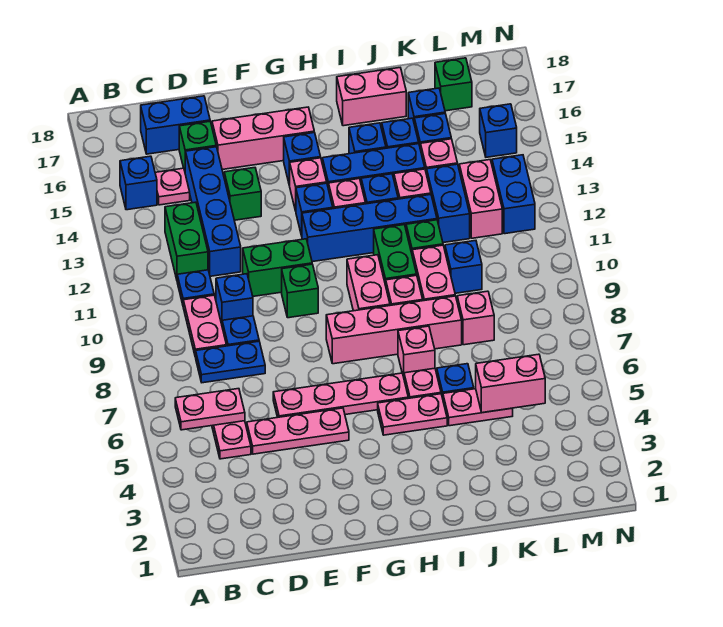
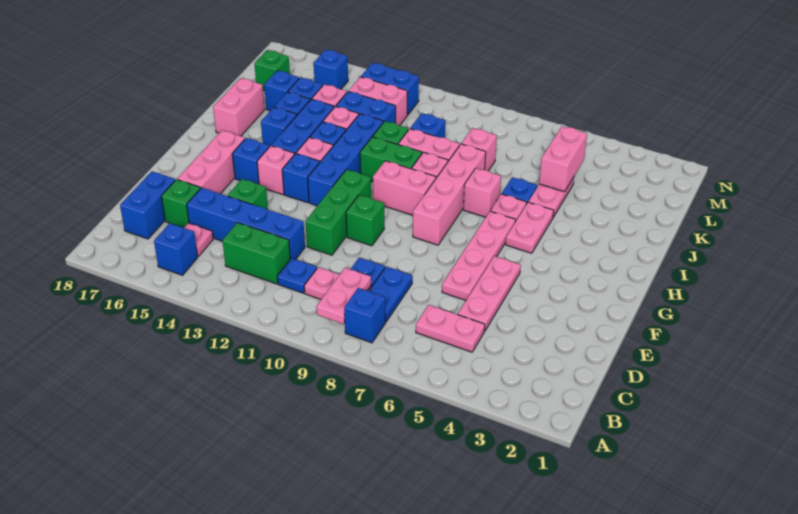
pink 1x2 plate [175,389,245,430] -> pink 1x2 plate moved to [316,268,371,324]
blue 1x1 brick [216,274,253,324] -> blue 1x1 brick moved to [344,288,385,343]
green 1x2 brick [243,239,312,296] -> green 1x3 brick [306,170,371,255]

